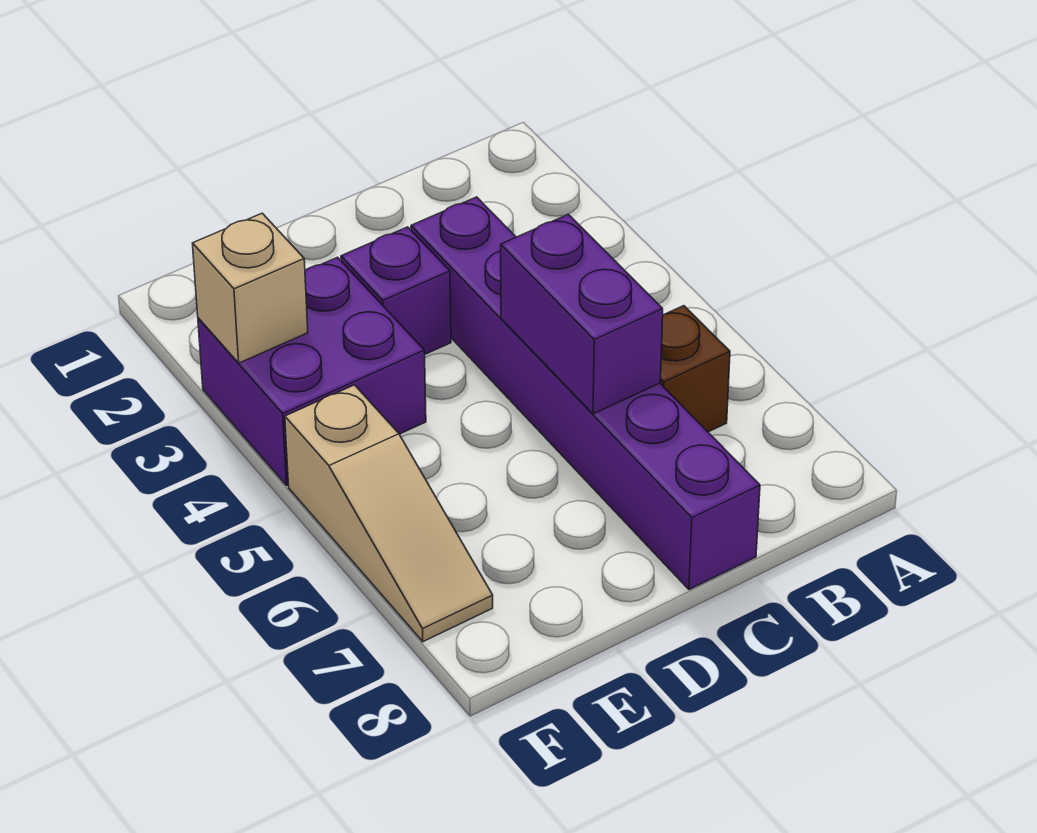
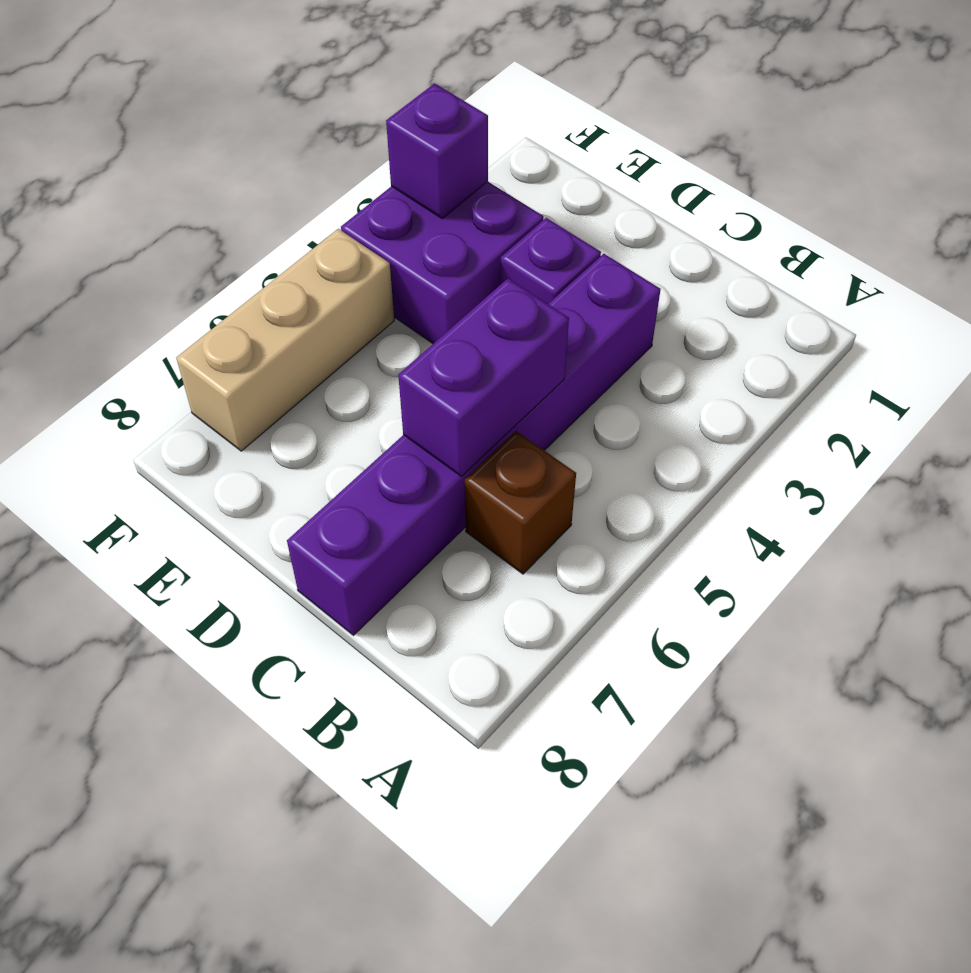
tan 1x1 brick [192,213,308,363] -> purple 1x1 brick [386,83,488,218]
tan 1x3 slope [285,385,493,642] -> tan 1x3 brick [176,229,394,451]

